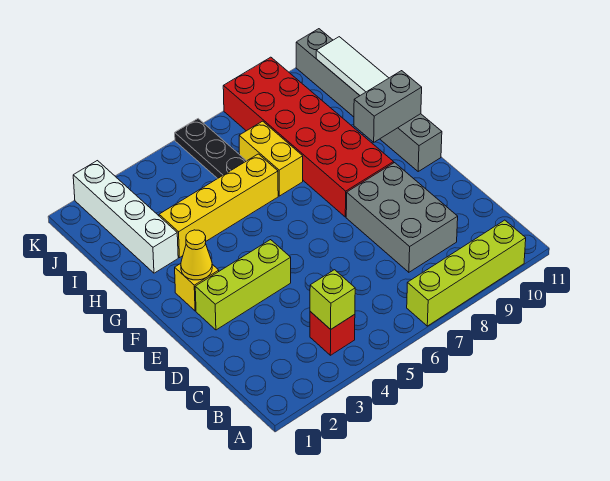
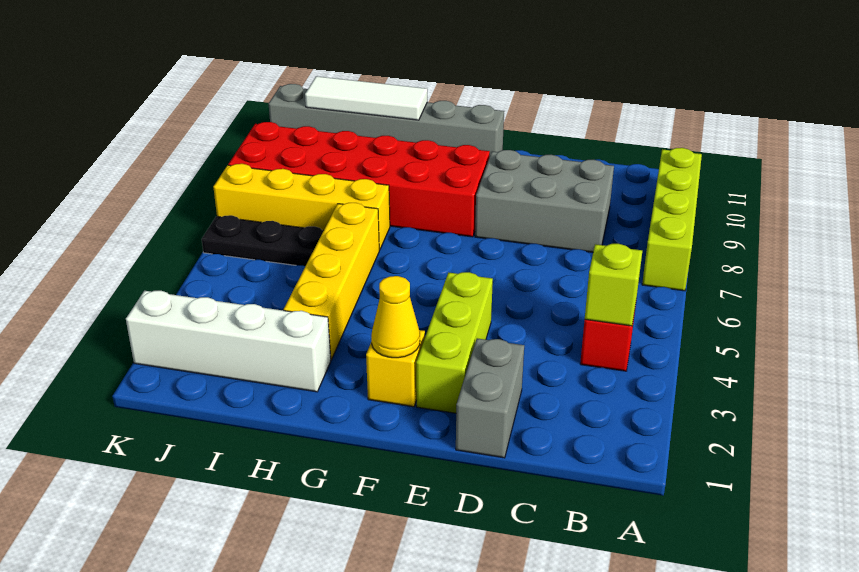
grey 1x2 brick [354,71,422,142] -> grey 1x2 brick moved to [456,338,524,458]
yellow 1x2 brick [239,121,303,196] -> yellow 1x4 brick [213,164,390,250]

